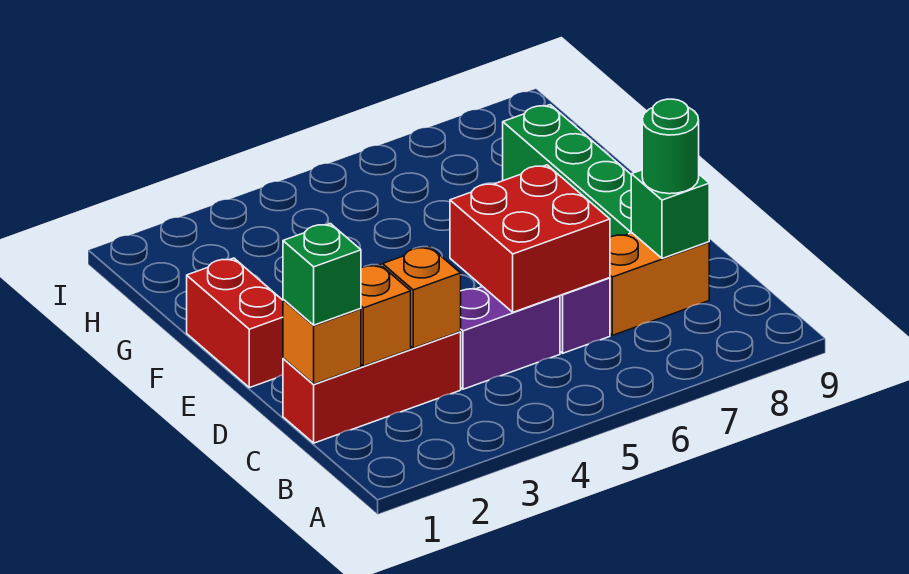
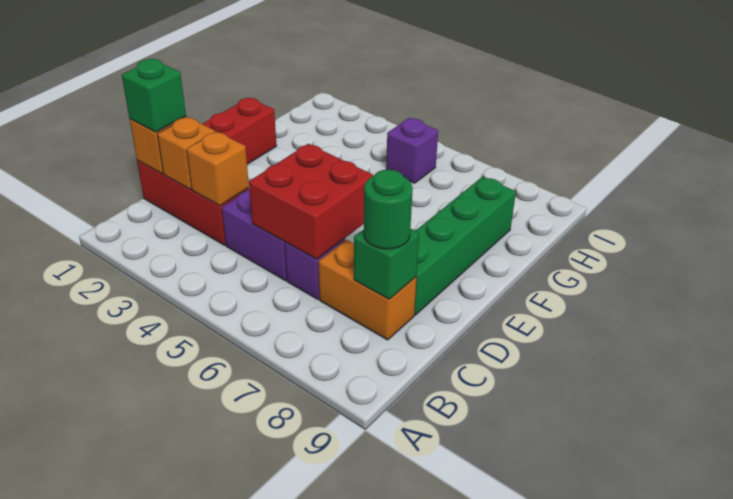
none -> purple 1x1 brick [386,118,438,183]

